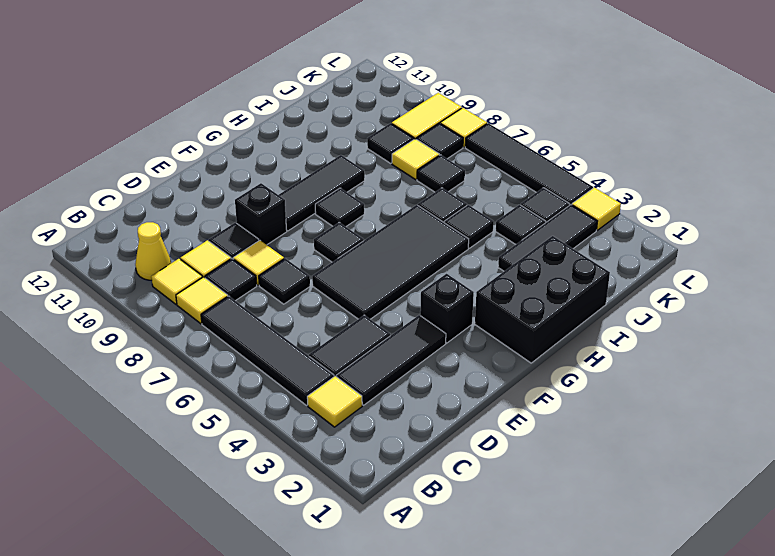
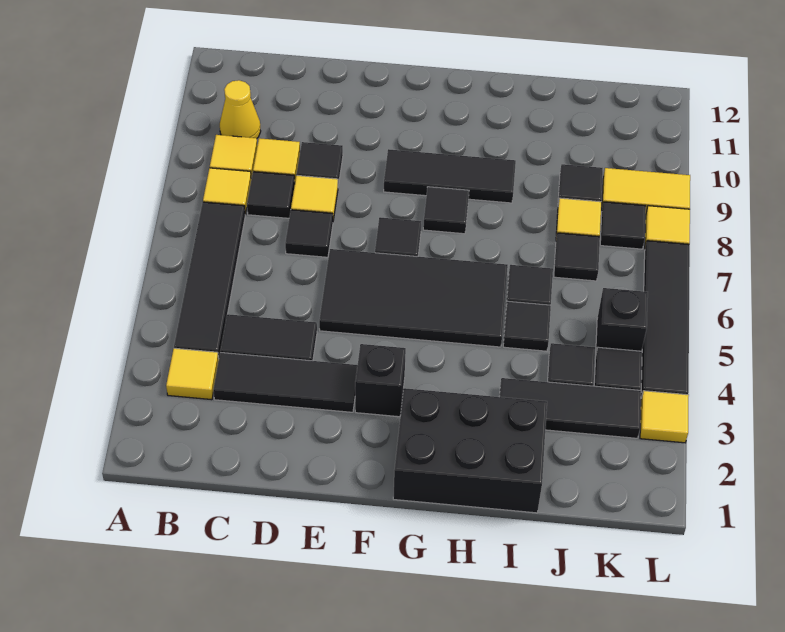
black 1x1 brick [235,183,287,245] -> black 1x1 brick moved to [596,288,648,352]

